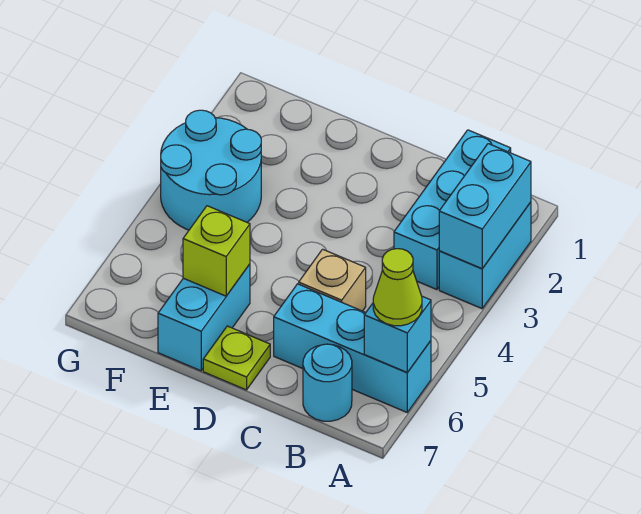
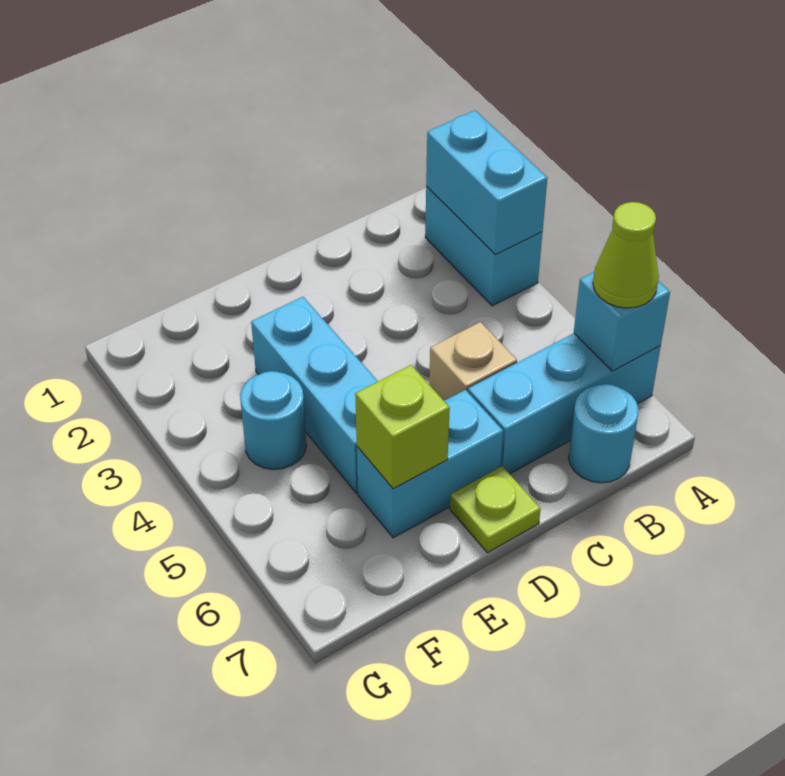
cyan 1x3 brick [394,130,511,290] -> cyan 1x3 brick moved to [251,297,378,493]
cyan 1x2 brick [158,264,250,371] -> cyan 1x2 brick turned to [357,390,503,538]
cyan 2x2 round brick [161,110,261,230] -> cyan 1x1 round brick [240,371,306,469]

